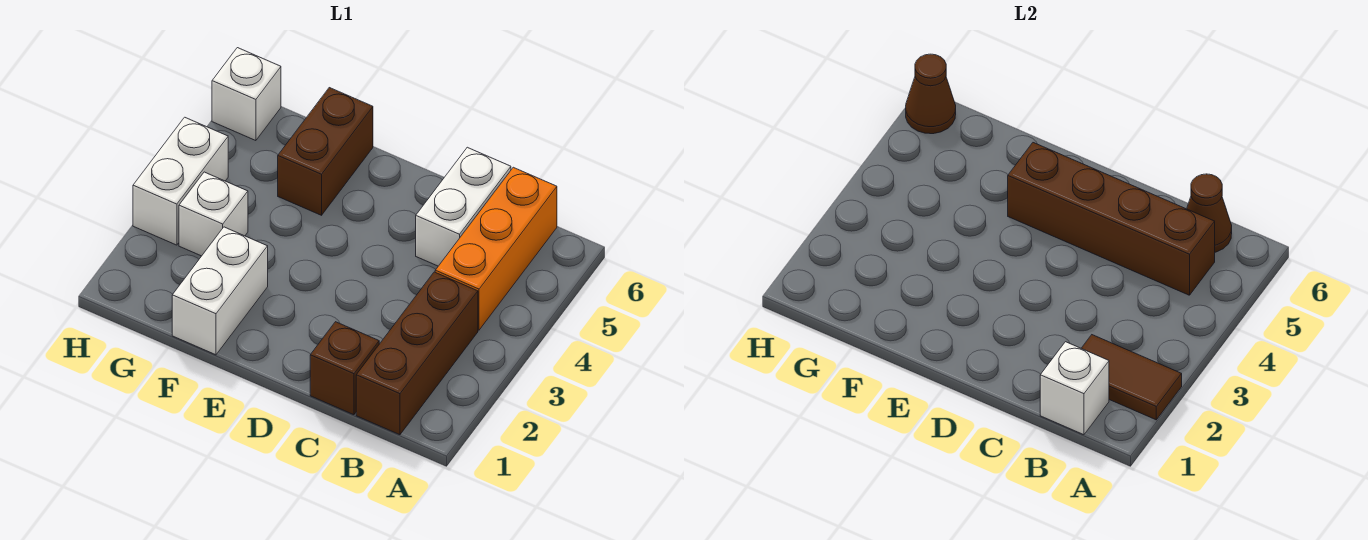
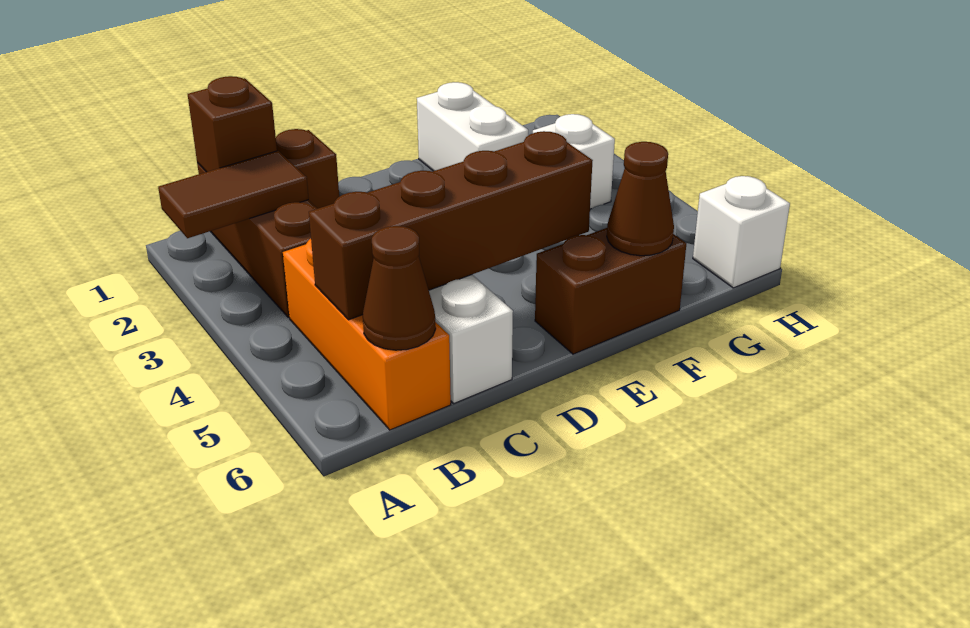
white 1x1 brick [1040,342,1109,435] -> brown 1x1 brick [188,76,277,172]
brown 1x2 brick [278,88,373,215] -> brown 1x2 brick turned to [535,228,686,354]
white 1x2 brick [133,117,228,245] -> none
brown 1x1 cone [906,54,956,134] -> brown 1x1 cone moved to [607,142,674,256]

